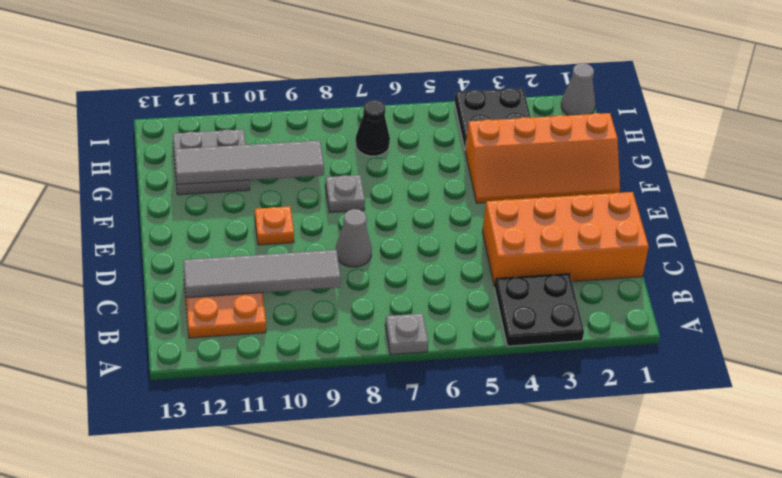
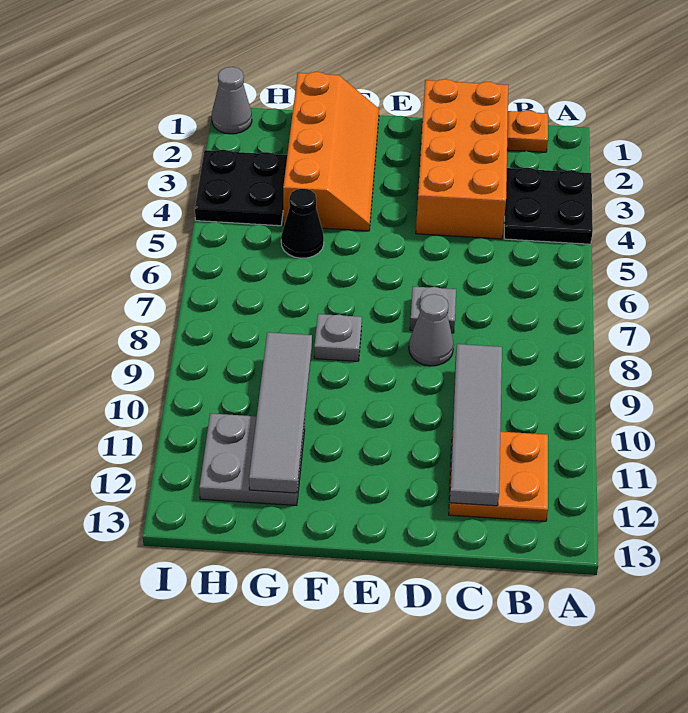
grey 1x1 plate [385,313,428,355] -> grey 1x1 plate moved to [410,287,456,333]
orange 1x1 plate [255,206,294,245] -> orange 1x1 plate moved to [507,110,548,152]
black 1x1 cone [355,100,390,156] -> black 1x1 cone moved to [281,189,324,258]

